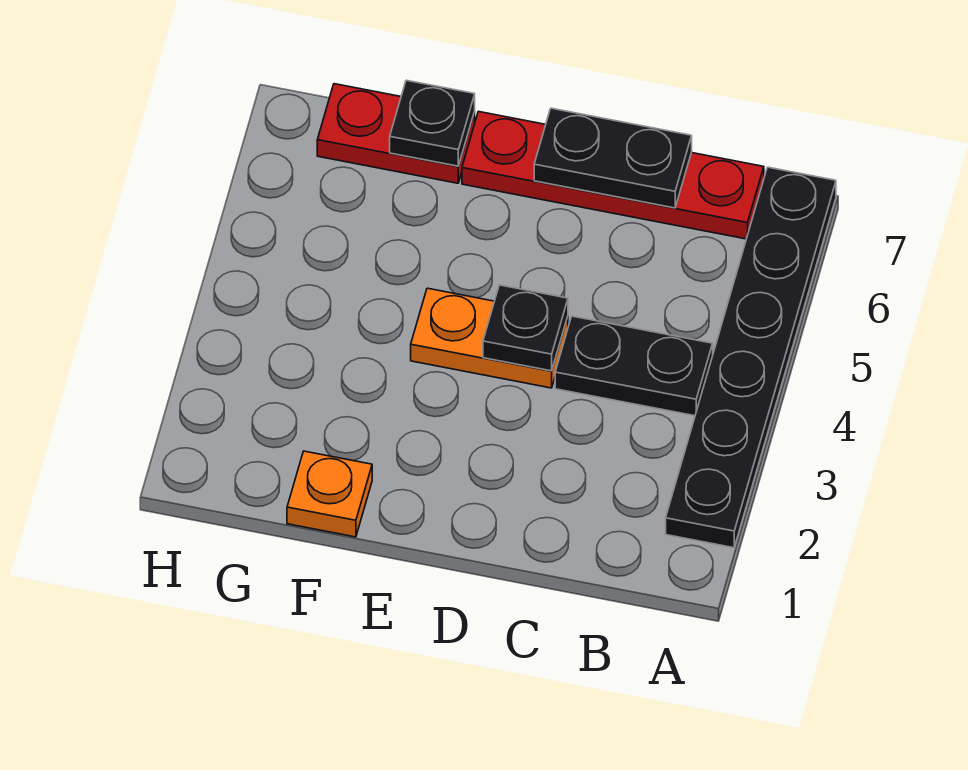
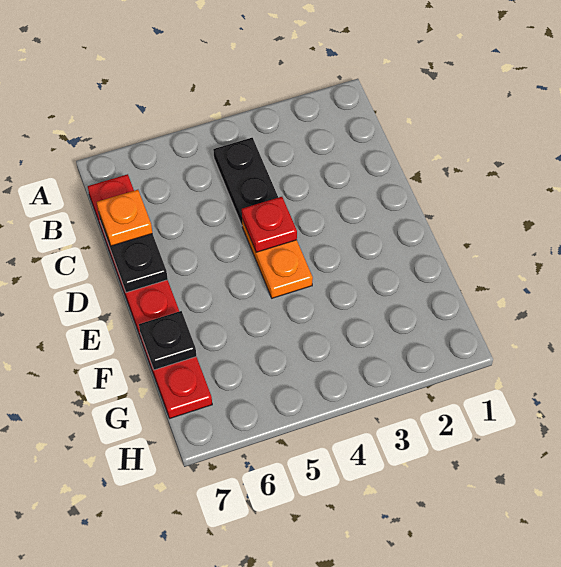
black 1x6 plate [666,167,836,548] -> none
black 1x1 plate [483,285,568,371] -> red 1x1 plate [242,197,297,252]
orange 1x1 plate [287,451,372,537] -> orange 1x1 plate moved to [97,190,152,246]

